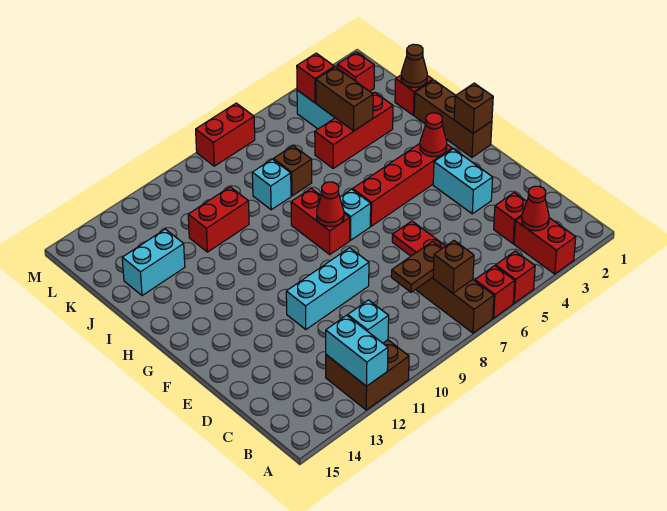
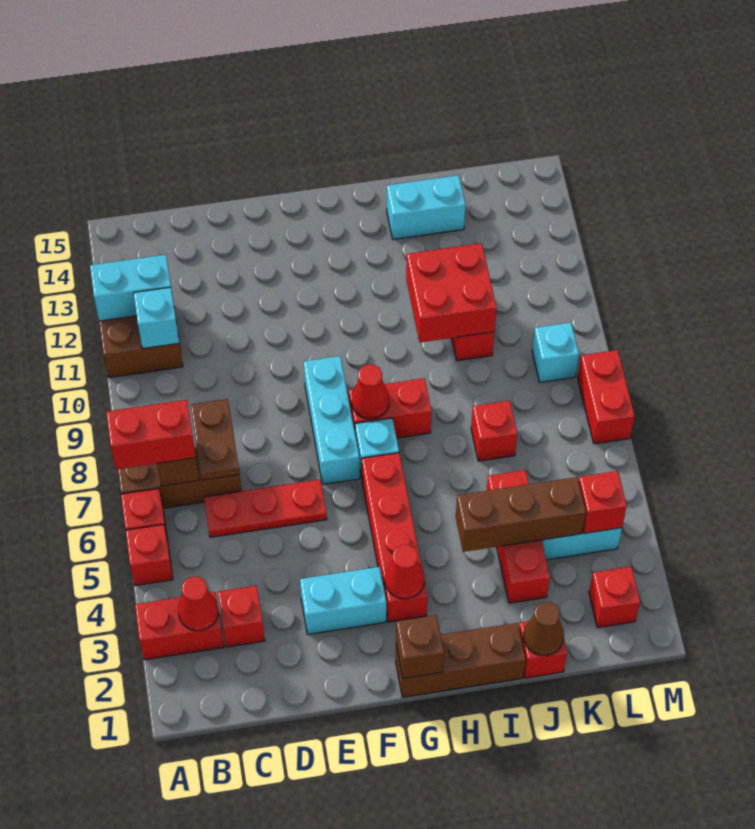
none -> red 1x2 brick [106,400,196,469]
cyan 1x3 brick [286,248,369,330] -> cyan 1x3 brick moved to [304,356,360,484]
none -> red 2x2 brick [406,243,497,342]
brown 1x2 brick [316,67,373,131] -> brown 1x3 brick [456,477,586,552]
brown 1x1 brick [273,146,312,196] -> red 1x1 brick [471,401,517,461]
cyan 1x1 brick [252,159,291,210] -> cyan 1x1 brick moved to [532,323,579,382]
cyan 1x2 brick [122,229,185,296] -> cyan 1x2 brick turned to [387,175,465,239]

